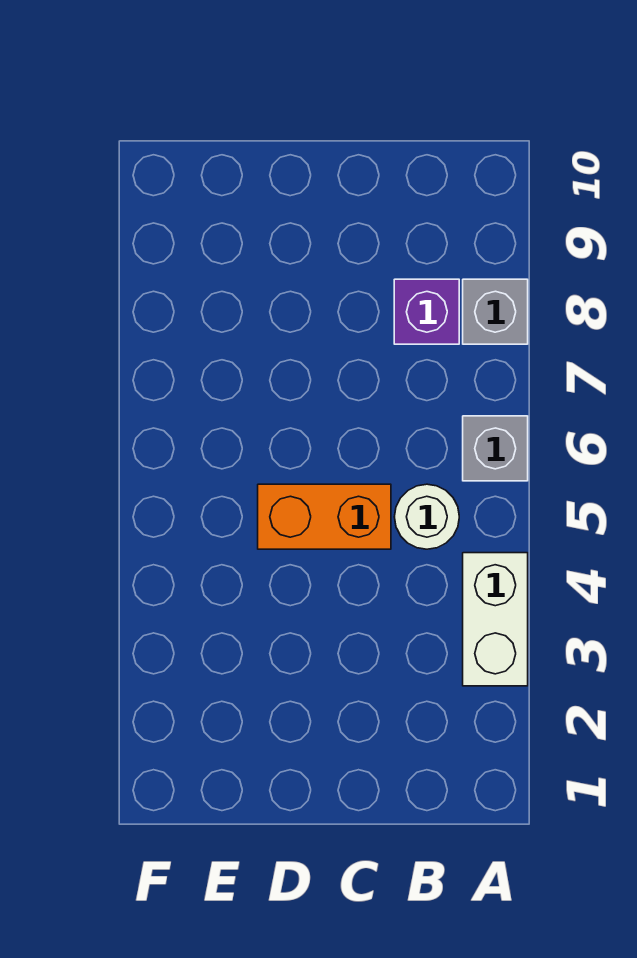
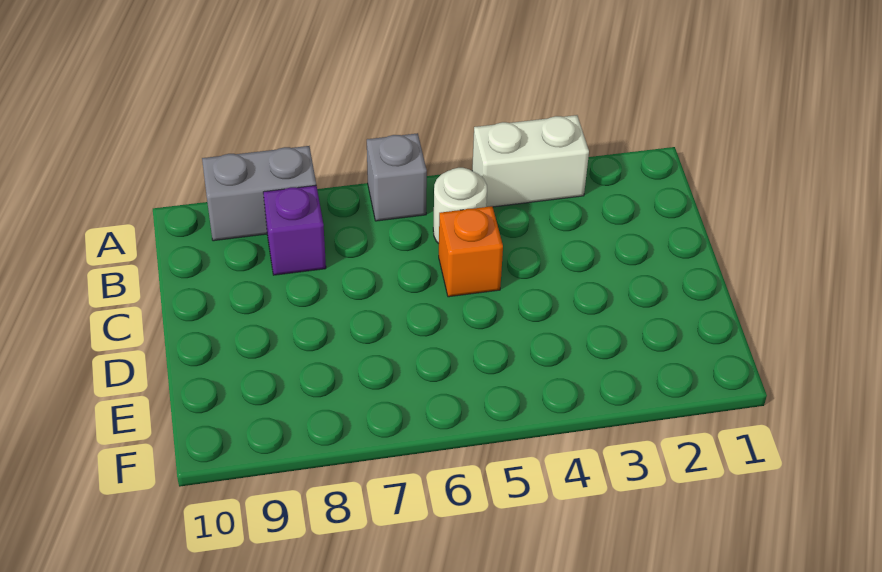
grey 1x1 brick [463,279,528,344] -> grey 1x2 brick [202,146,316,241]
orange 1x2 brick [258,484,391,549] -> orange 1x1 brick [439,206,503,297]

